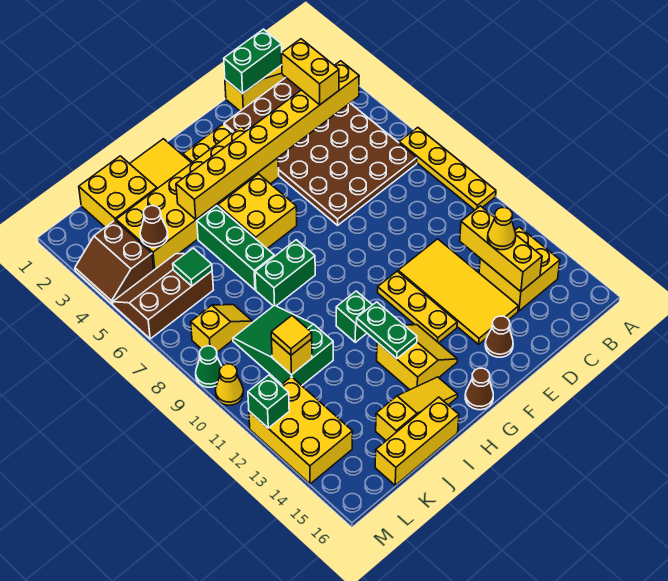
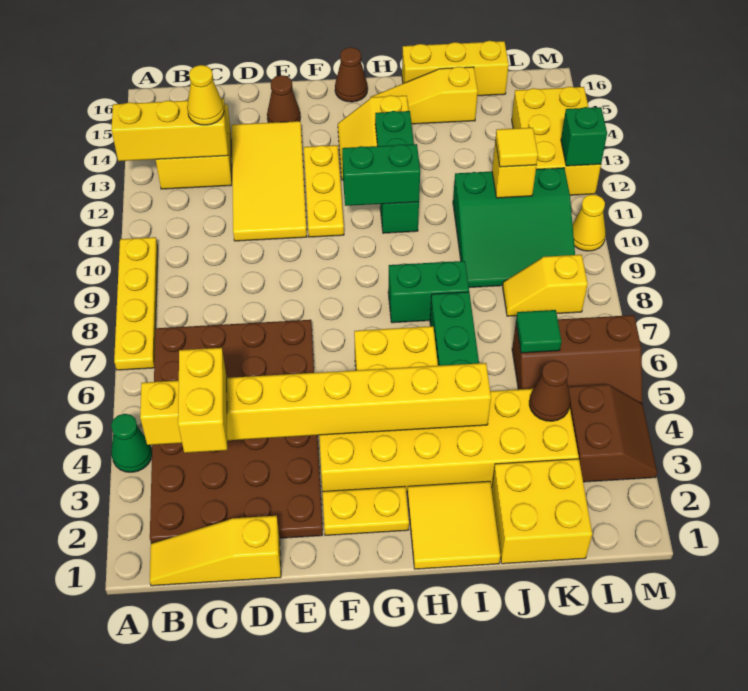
green 1x2 brick [224,29,282,94] -> green 1x2 brick moved to [342,144,420,206]
yellow 1x3 brick [460,206,542,292] -> yellow 1x3 brick turned to [111,99,228,161]
green 2x3 slope [233,305,333,386] -> green 3x3 slope [453,168,575,288]
green 1x1 cone [196,346,222,387] -> green 1x1 cone moved to [111,414,152,472]

